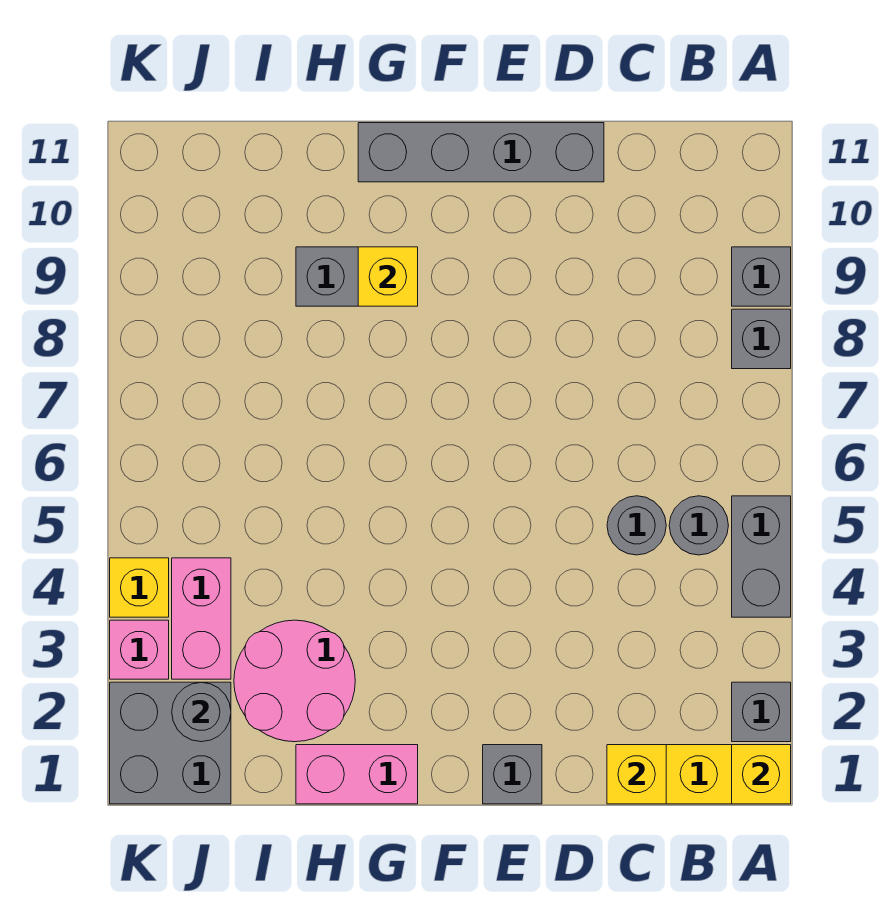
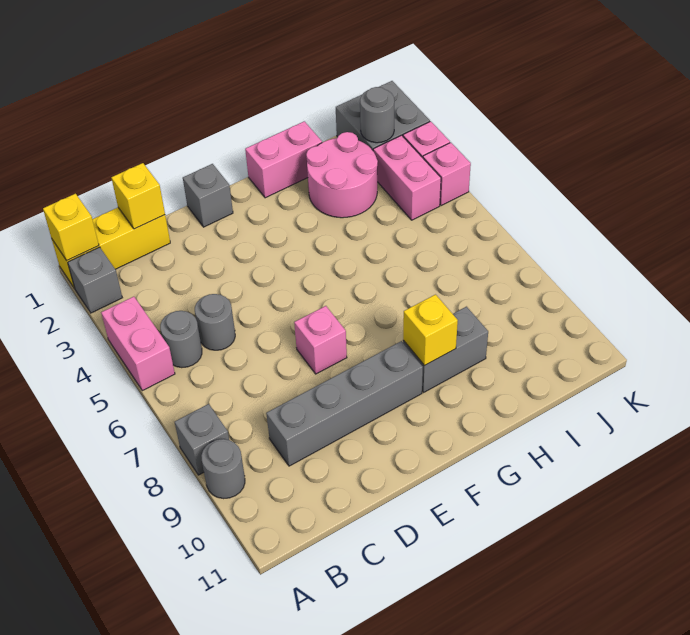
grey 1x2 brick [732,496,791,617] -> pink 1x2 brick [101,297,175,391]
grey 1x1 brick [732,247,791,306] -> grey 1x1 round brick [201,439,245,499]
grey 1x4 brick [358,123,604,182] -> grey 1x4 brick moved to [266,341,423,466]
none -> pink 1x1 brick [294,306,347,374]
yellow 1x1 brick [110,558,169,617] -> pink 1x1 brick [423,143,471,206]

